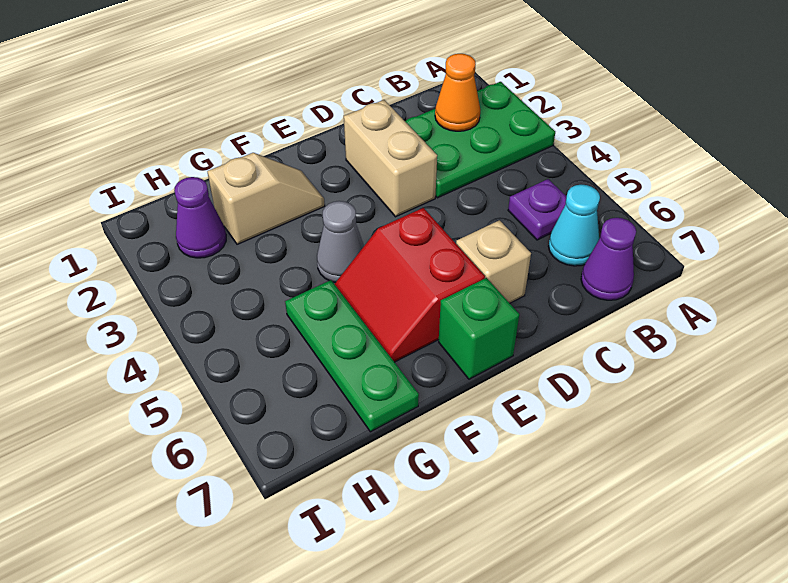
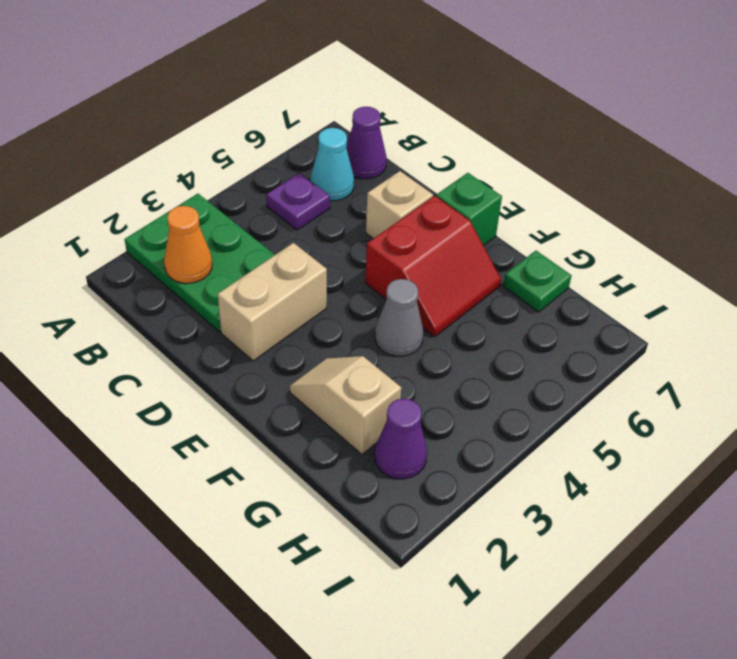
green 1x3 plate [285,280,419,432] -> green 1x1 plate [503,251,571,312]

